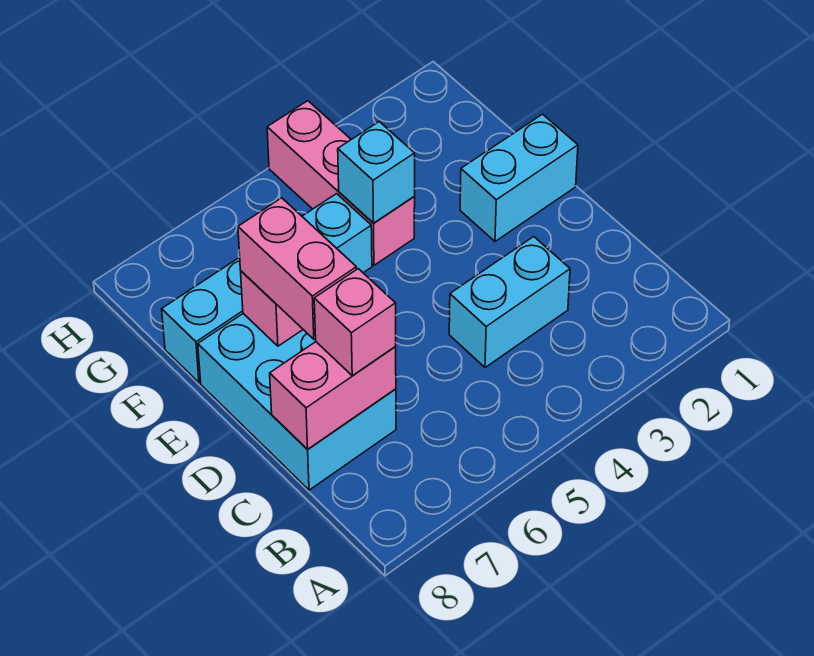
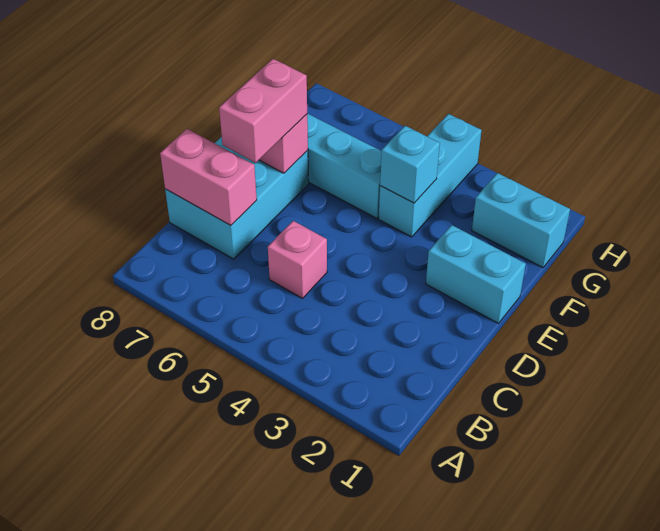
cyan 1x2 brick [449,237,570,368] -> cyan 1x2 brick moved to [472,173,570,268]
pink 1x1 brick [314,269,396,376] -> pink 1x1 brick moved to [268,221,327,298]
pink 1x3 brick [267,101,415,265] -> cyan 1x3 brick [379,114,482,237]

